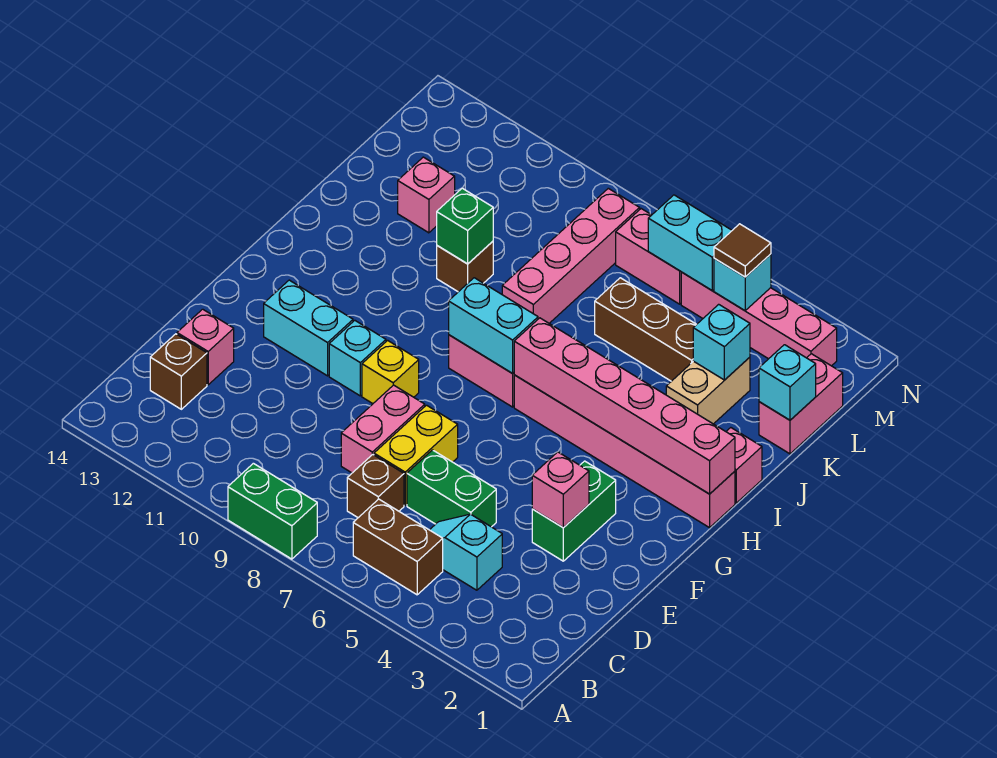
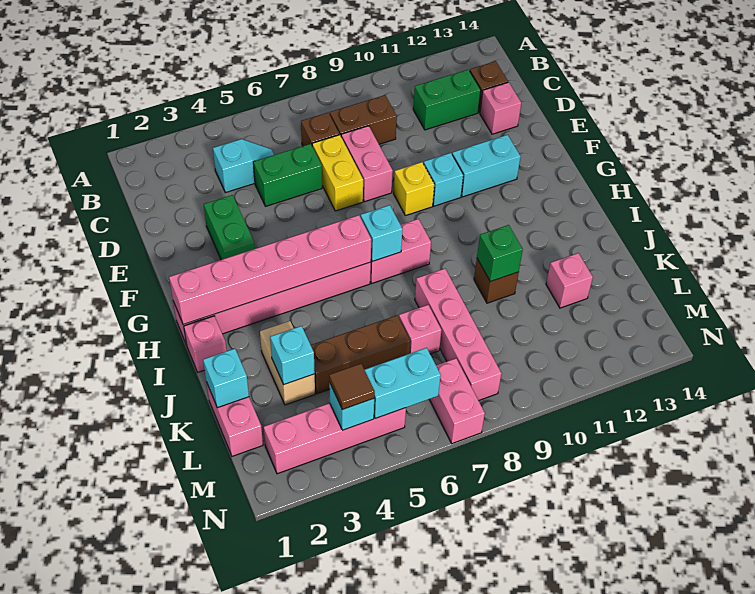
green 1x2 brick [228,463,317,559] -> green 1x2 brick moved to [413,70,481,130]
brown 1x2 brick [353,499,443,595] -> brown 1x2 brick moved to [329,95,397,144]
pink 1x1 brick [532,452,589,528] -> pink 1x1 brick moved to [399,305,441,354]
cyan 1x2 brick [449,278,538,373] -> cyan 1x1 brick [361,205,402,261]
pink 1x2 brick [616,209,681,304] -> pink 1x2 brick turned to [429,358,485,444]

